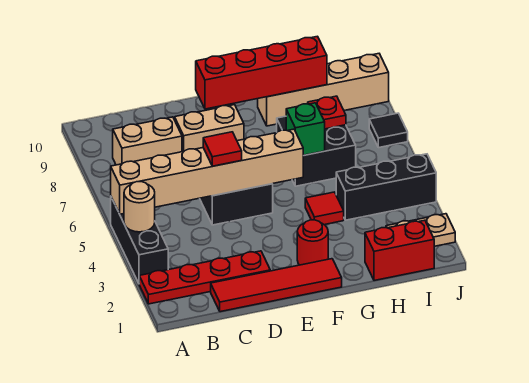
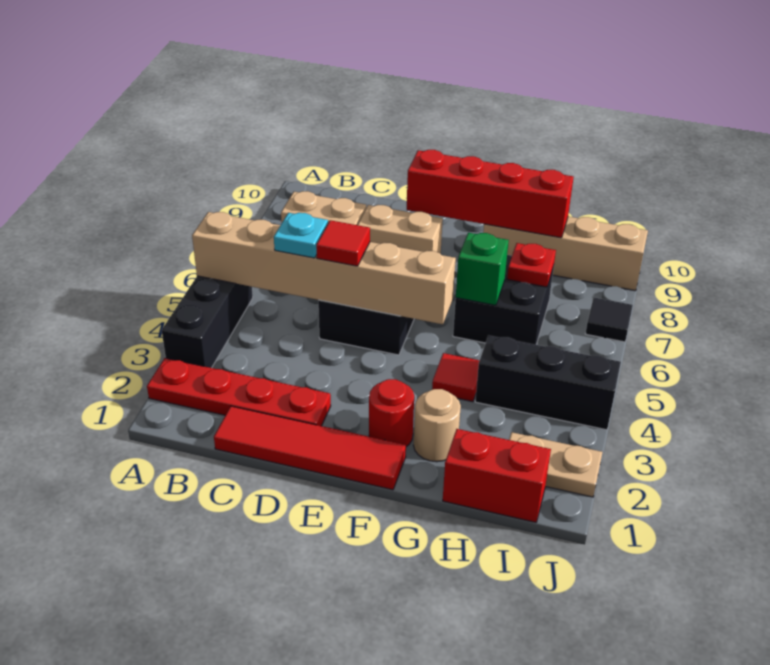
tan 1x1 round brick [124,182,155,232] -> tan 1x1 round brick moved to [413,389,461,462]
none -> cyan 1x1 plate [274,213,328,258]

